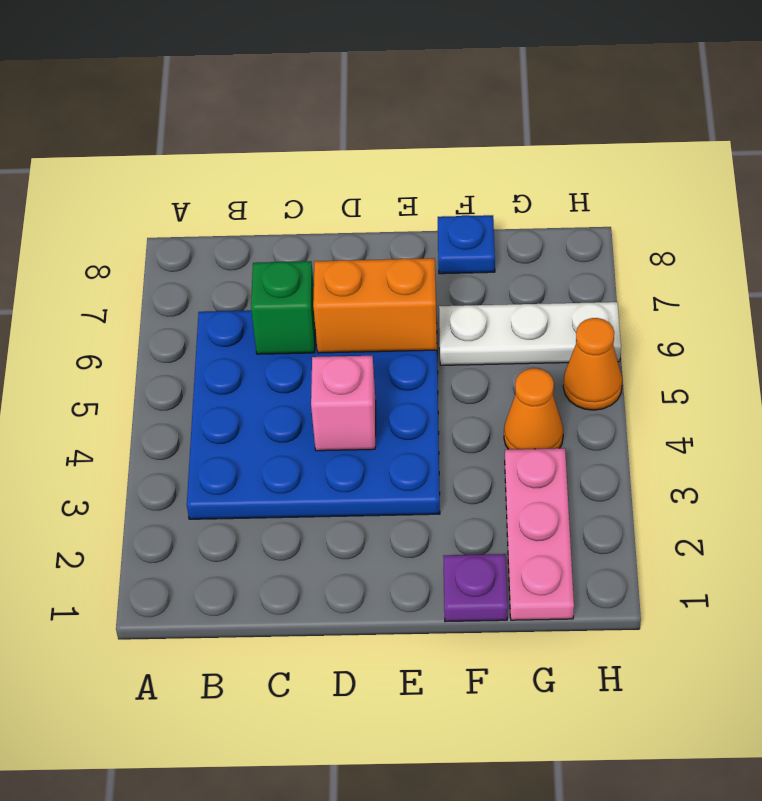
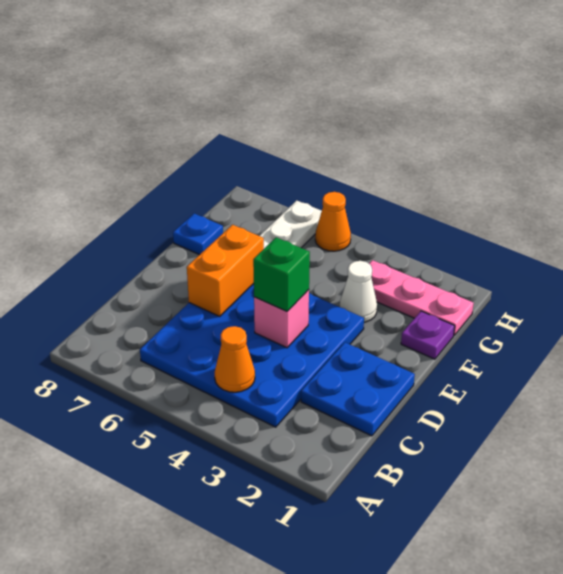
none -> blue 2x2 plate [301,342,415,436]
green 1x1 brick [251,261,315,354] -> green 1x1 brick moved to [253,237,310,311]
none -> white 1x1 cone [340,261,377,322]
orange 1x1 cone [504,368,563,449] -> orange 1x1 cone moved to [215,326,255,392]

